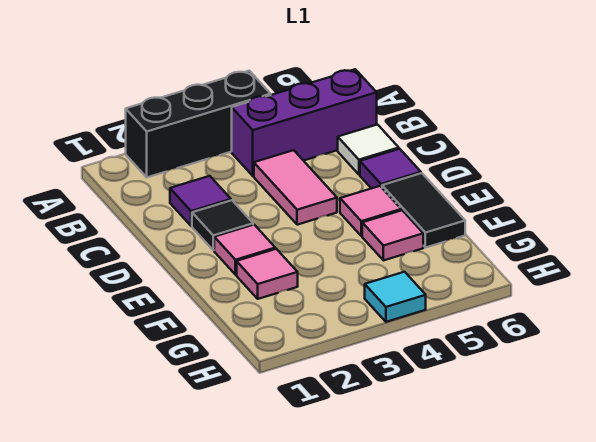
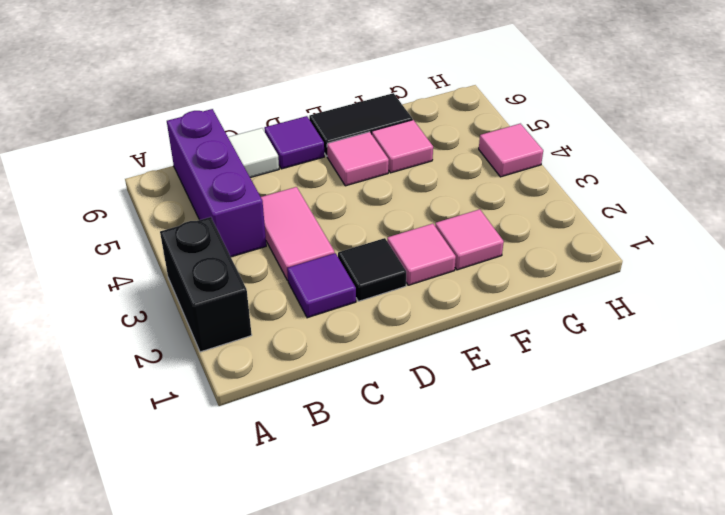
black 1x3 brick [126,71,271,177] -> black 1x2 brick [160,217,252,352]
pink 1x2 tile [254,150,337,225] -> pink 1x2 tile turned to [261,187,335,281]
cyan 1x1 tile [365,272,426,322] -> pink 1x1 tile [479,124,543,177]

